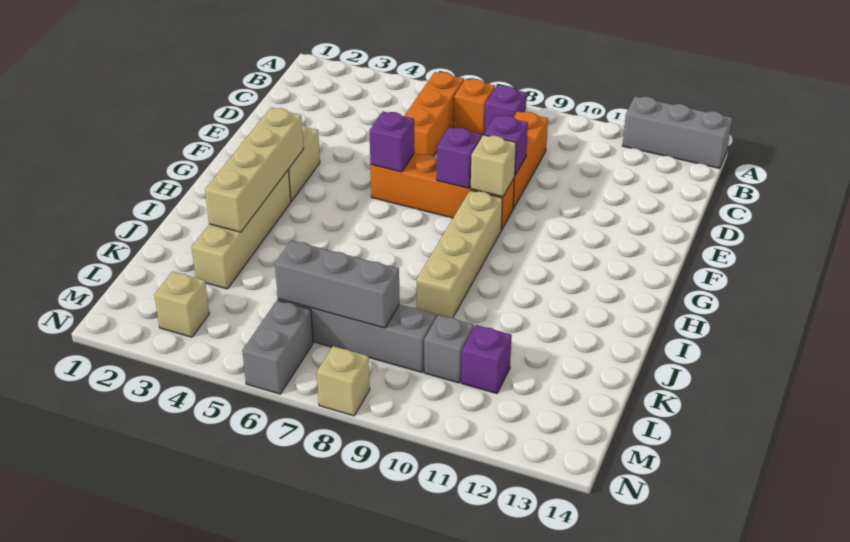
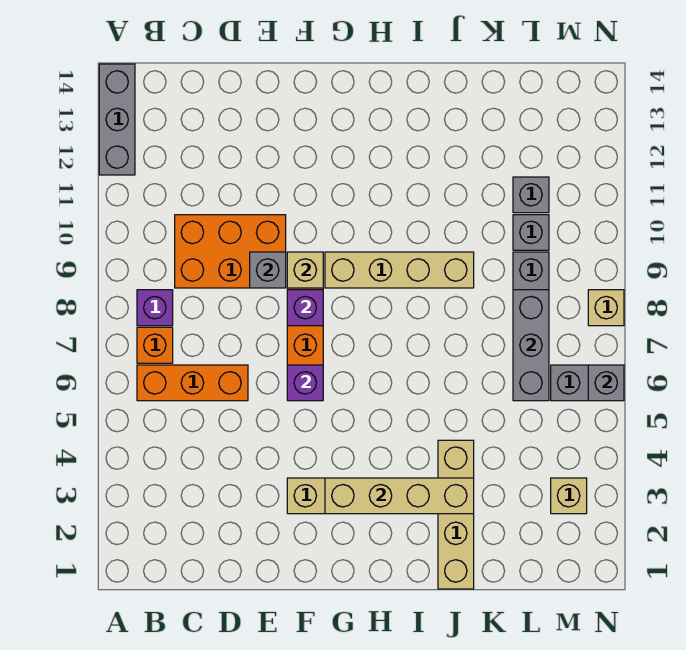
orange 1x3 brick [513,111,548,209] -> orange 2x3 brick [175,215,286,288]
purple 1x1 brick [484,115,528,175] -> grey 1x1 brick [250,252,286,288]
tan 1x4 brick [192,170,291,289] -> tan 1x4 brick turned to [438,440,474,589]
purple 1x1 brick [461,325,512,394] -> grey 1x1 brick [513,177,549,213]
none -> grey 1x1 brick [588,365,624,401]

